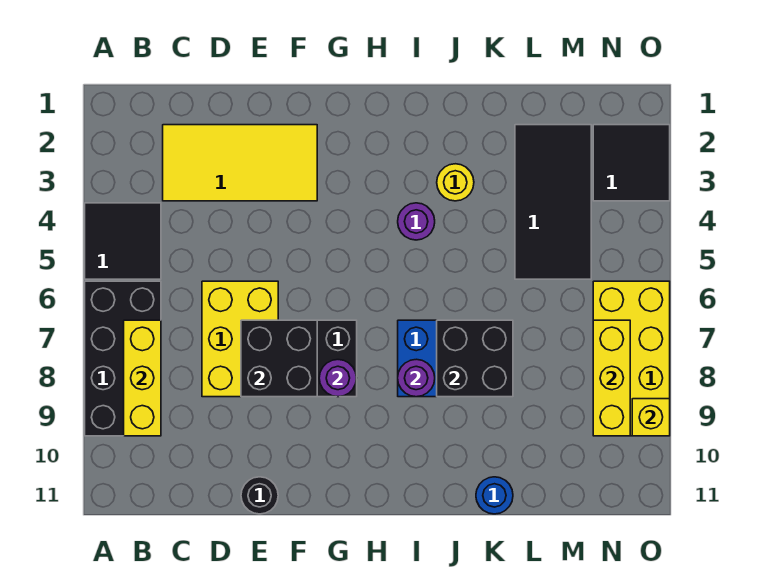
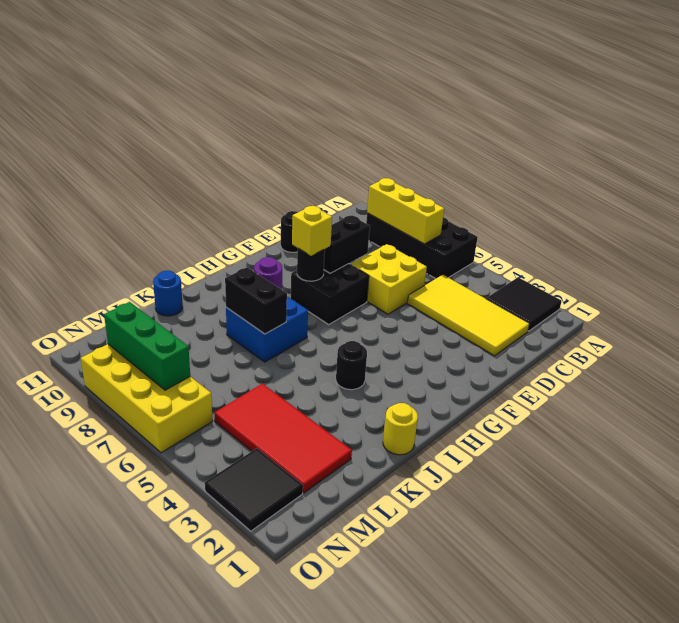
black 2x2 tile [85,203,161,279] -> black 2x2 tile moved to [486,277,562,331]
yellow 2x4 tile [163,125,317,201] -> yellow 2x4 tile turned to [407,275,529,356]
yellow 2x3 brick [202,281,278,397] -> yellow 2x2 brick [351,244,427,314]
black 2x2 brick [241,320,317,397] -> black 1x2 brick [324,216,370,273]
purple 1x1 round brick [319,360,357,397] -> black 1x1 round brick [297,248,325,281]
purple 1x1 round brick [398,203,435,240] -> black 1x1 round brick [336,341,367,390]
yellow 1x1 round brick [437,164,474,201] -> yellow 1x1 round brick moved to [383,403,418,455]
black 2x2 brick [437,320,513,397] -> black 1x2 brick [225,267,287,334]
black 2x4 tile [515,125,591,279] -> red 2x4 tile [214,384,352,493]
yellow 1x3 brick [593,320,630,436] -> green 1x3 brick [104,302,190,390]
yellow 1x1 brick [632,399,670,436] -> yellow 1x1 brick moved to [292,206,332,256]

